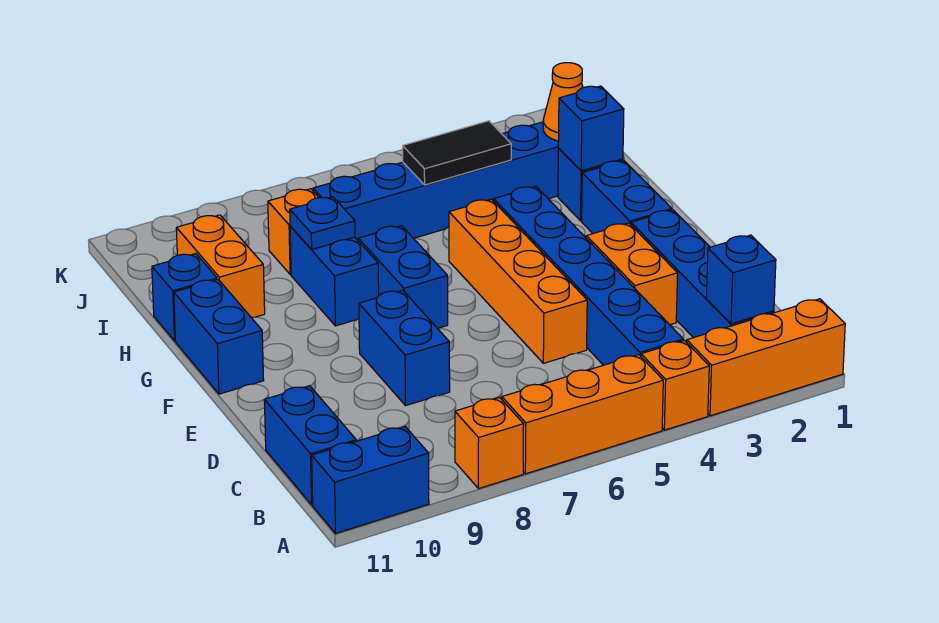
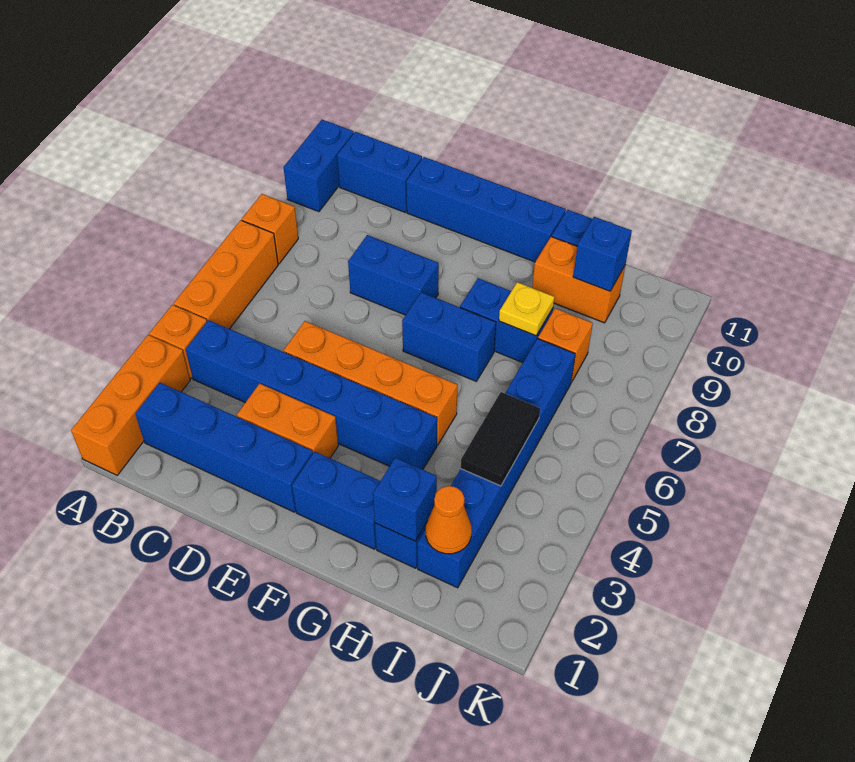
blue 1x1 brick [706,235,776,324] -> blue 1x1 brick moved to [573,217,632,291]
blue 1x2 brick [174,279,264,394] -> blue 1x4 brick [406,157,566,262]
blue 1x1 plate [290,197,355,250] -> yellow 1x1 plate [499,282,554,336]

